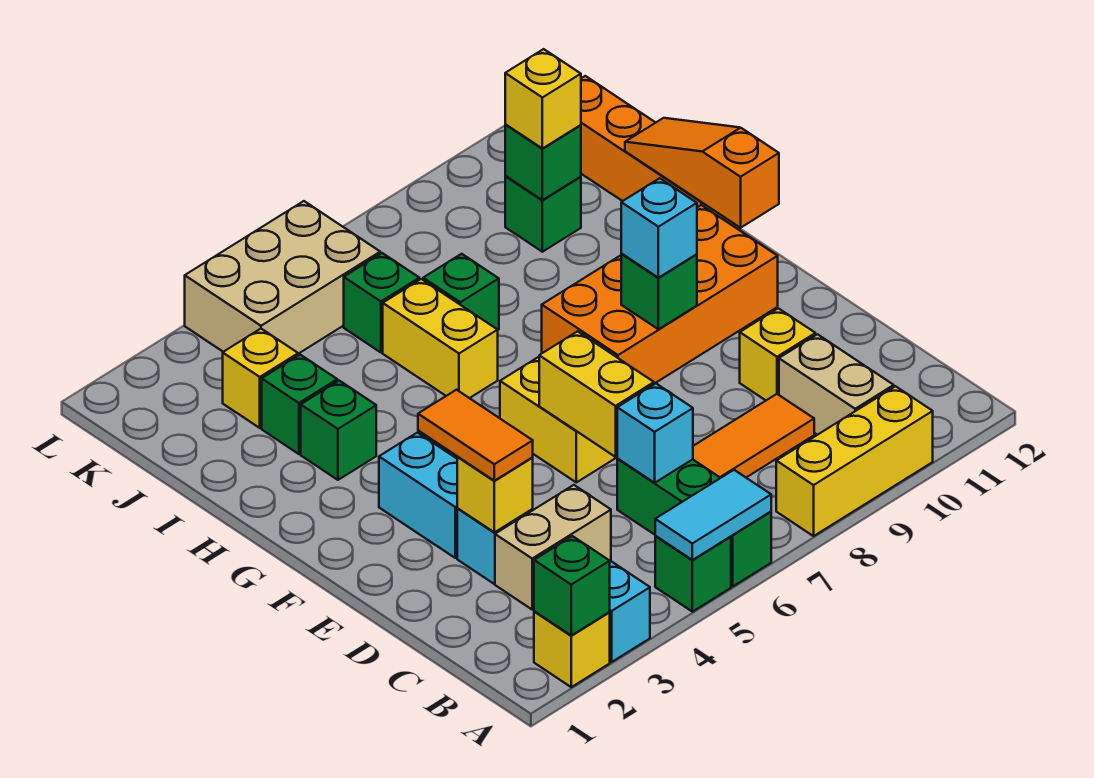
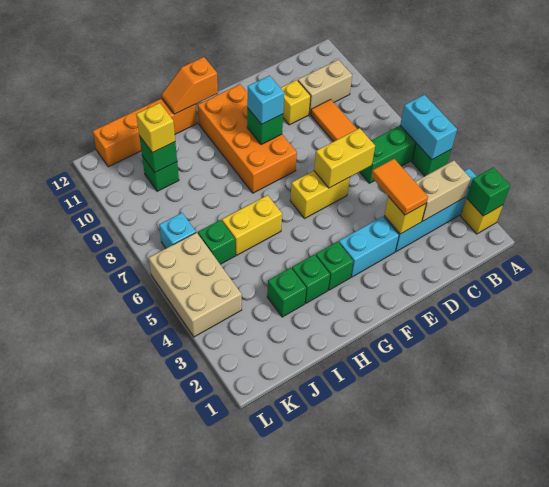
cyan 1x2 tile [655,470,771,560] -> cyan 1x2 brick [400,95,457,160]
yellow 1x3 brick [776,386,933,536] -> none
tan 1x2 brick [495,485,611,610] -> tan 1x2 brick turned to [415,160,471,221]
cyan 1x1 brick [617,383,693,483] -> cyan 1x1 brick moved to [159,213,196,248]
orange 1x2 tile [418,390,533,481] -> orange 1x2 tile turned to [371,159,428,215]
orange 1x3 slope [625,118,779,228] -> orange 1x2 slope [161,57,218,114]
green 1x1 brick [423,254,499,330] -> green 1x1 brick moved to [316,242,353,290]
yellow 1x1 brick [223,329,298,428] -> none

